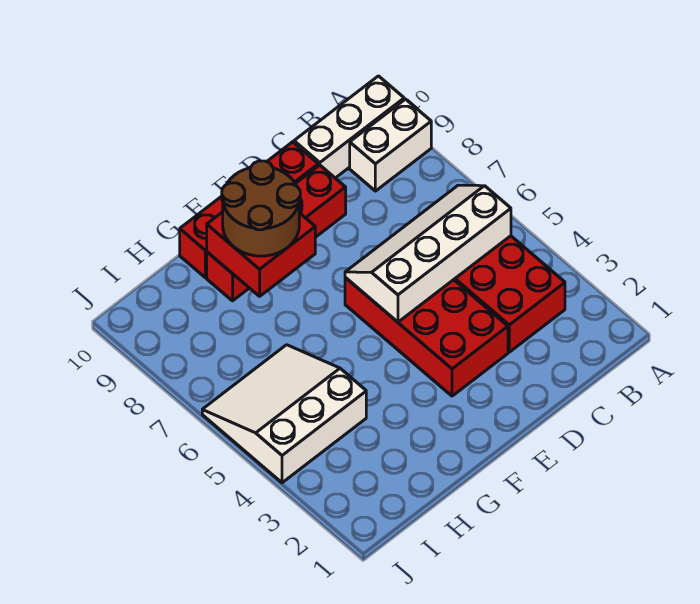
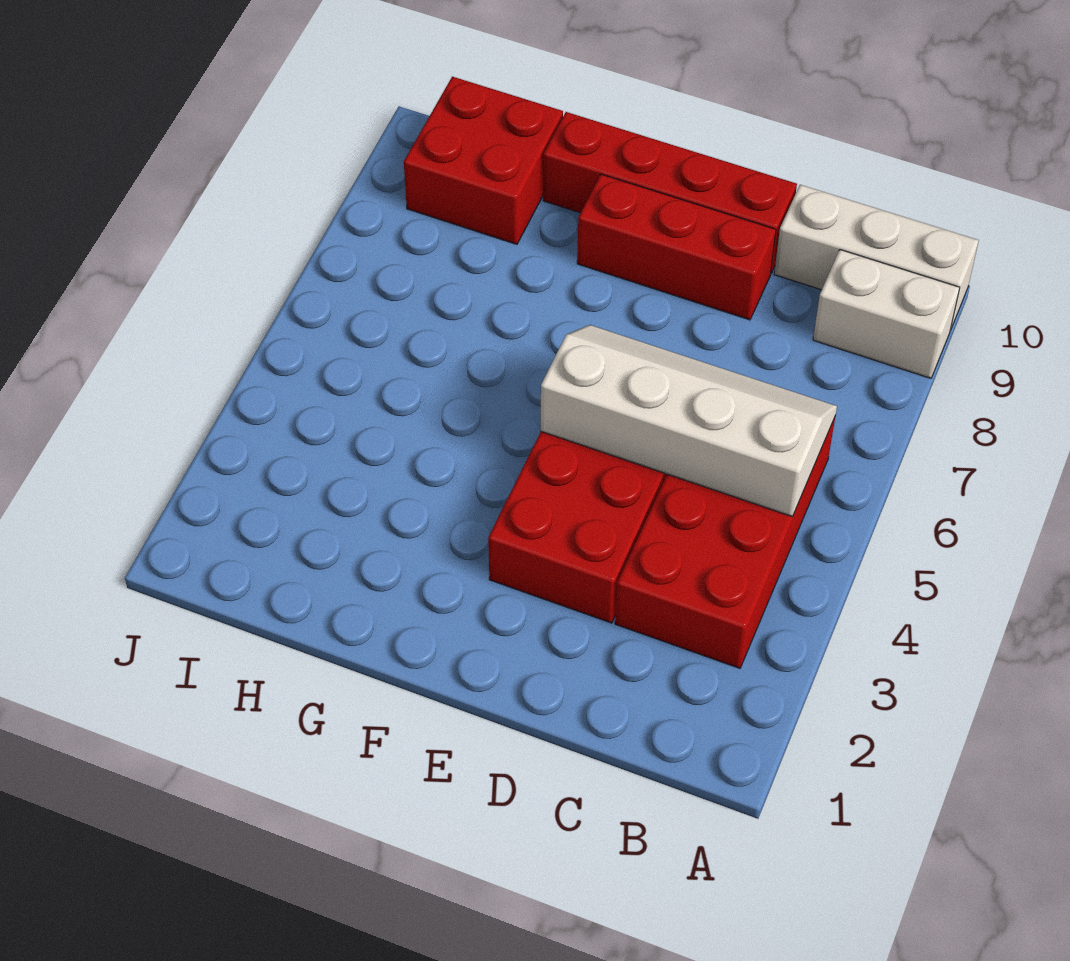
red 1x4 brick [207,165,346,301] -> red 1x3 brick [577,174,776,320]
red 2x2 brick [207,212,315,296] -> red 2x2 brick moved to [404,77,563,244]
brown 2x2 round brick [222,161,300,256] -> none
white 3x3 slope [202,345,366,483] -> none

